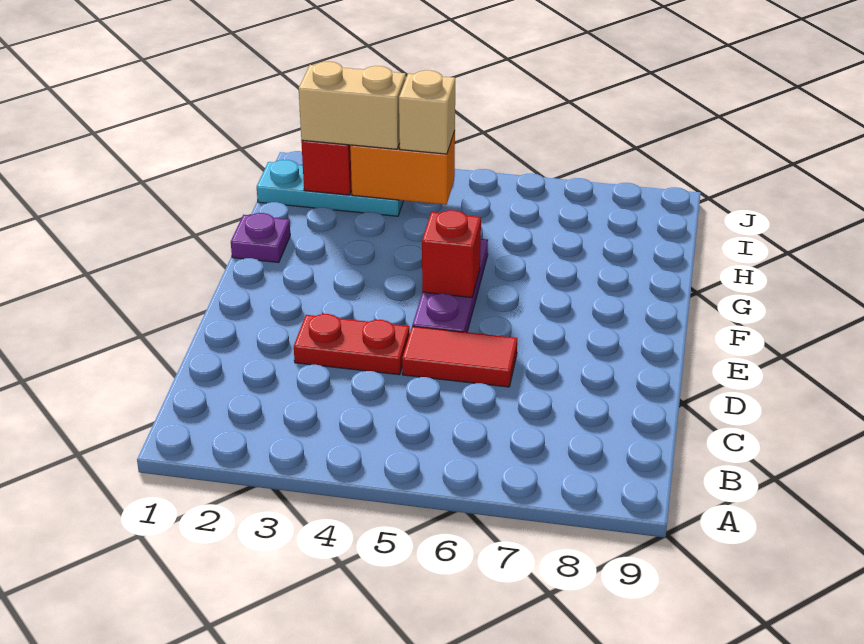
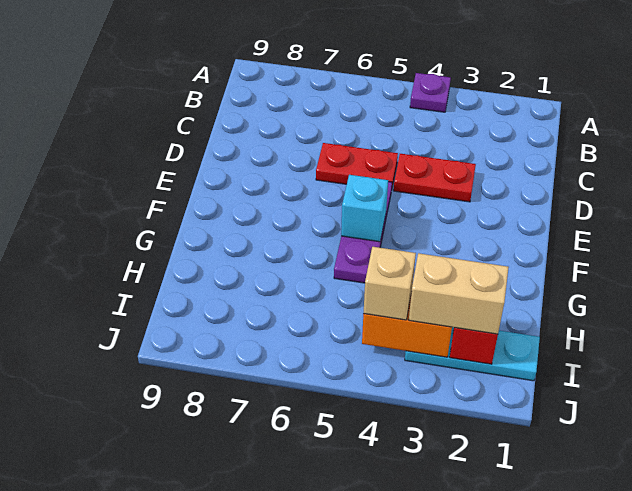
red 1x2 tile [402,326,517,387] -> red 1x2 plate [316,143,398,187]
red 1x1 brick [422,210,481,298] -> cyan 1x1 brick [341,175,388,242]
purple 1x1 plate [231,213,290,263] -> purple 1x1 plate moved to [410,73,451,112]

